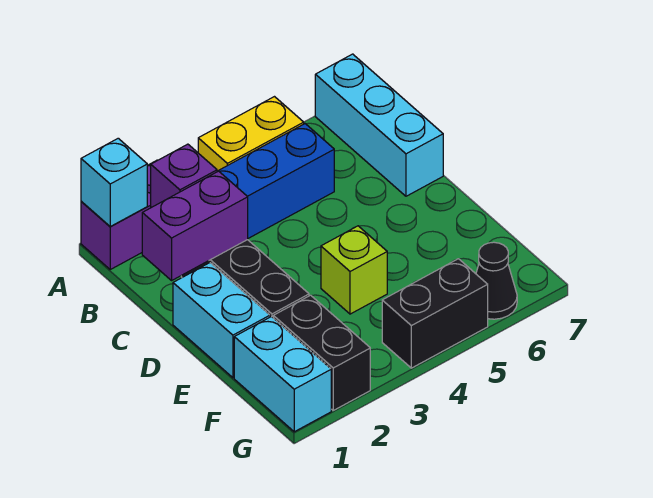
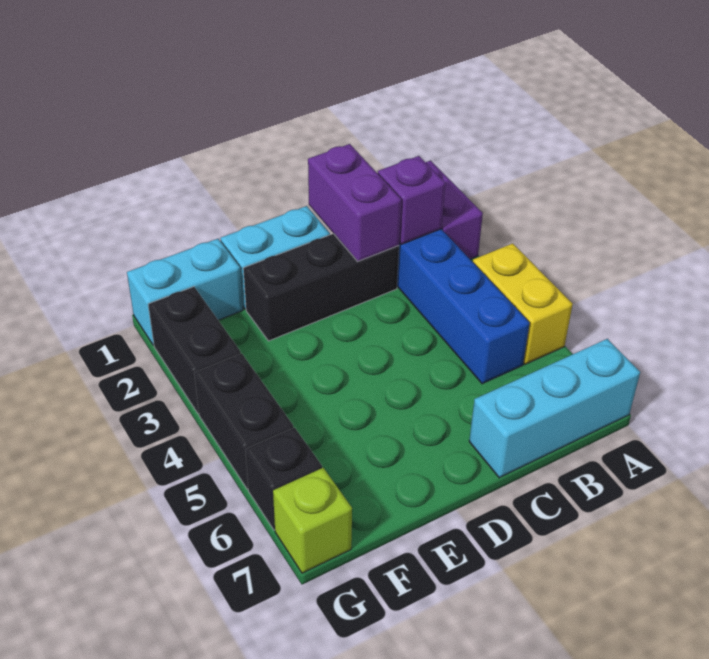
cyan 1x1 brick [81,138,147,226] -> none
lime 1x1 brick [321,226,387,314] -> lime 1x1 brick moved to [273,468,352,573]
black 1x2 brick [273,295,370,410] -> black 1x2 brick turned to [148,287,241,414]
black 1x1 cone [476,242,517,319] -> black 1x1 brick [245,428,322,530]

